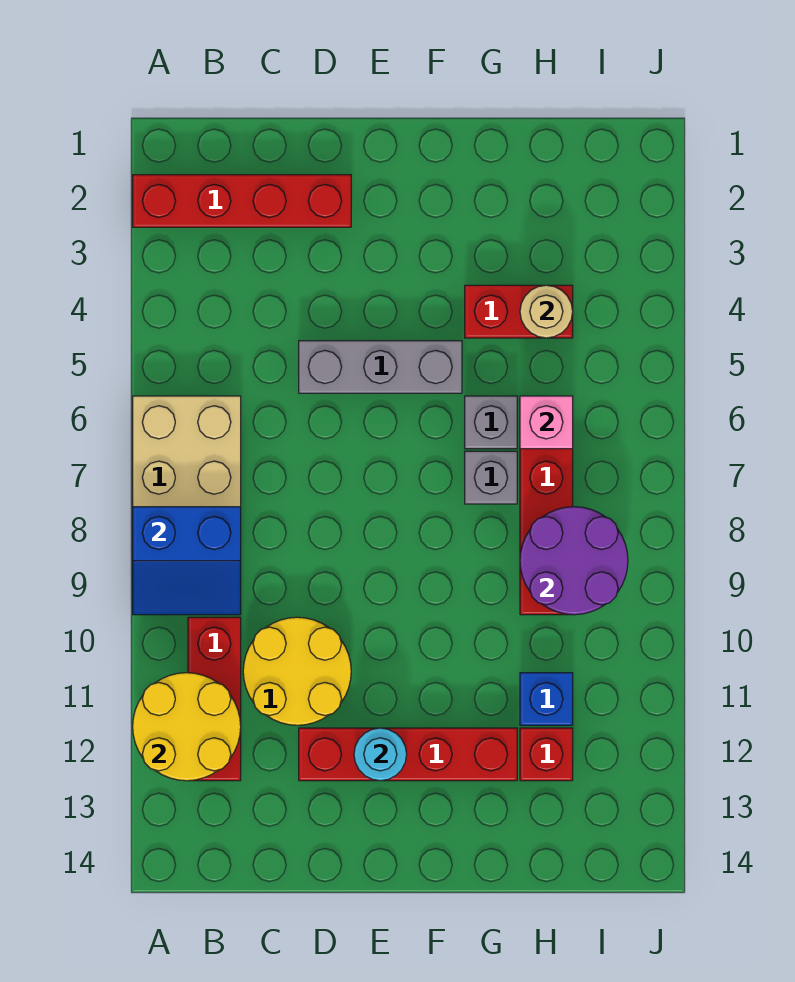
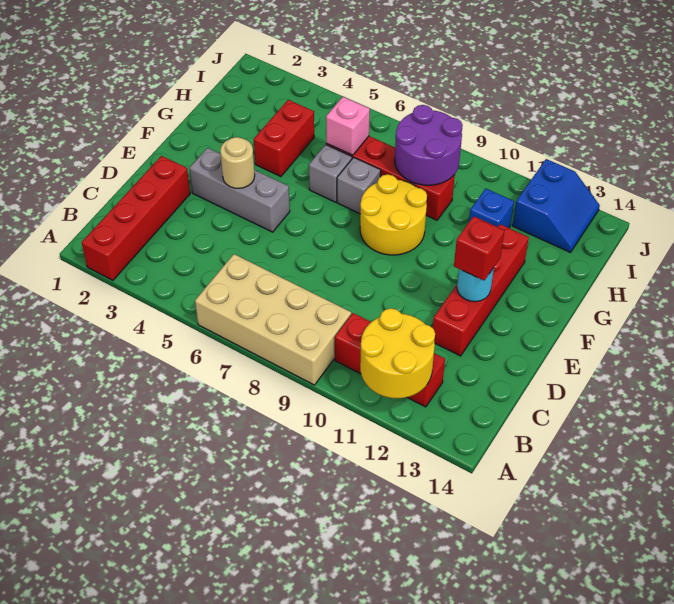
blue 2x2 slope [133,507,241,615] -> blue 2x2 slope moved to [512,159,600,253]
yellow 2x2 round brick [243,617,351,725] -> yellow 2x2 round brick moved to [360,174,427,255]
grey 1x3 brick [299,341,462,393] -> grey 1x3 brick turned to [189,148,290,232]
tan 1x1 round brick [520,285,573,338] -> tan 1x1 round brick moved to [220,137,255,188]
red 1x1 brick [520,728,573,781] -> red 1x1 brick moved to [454,216,504,280]

